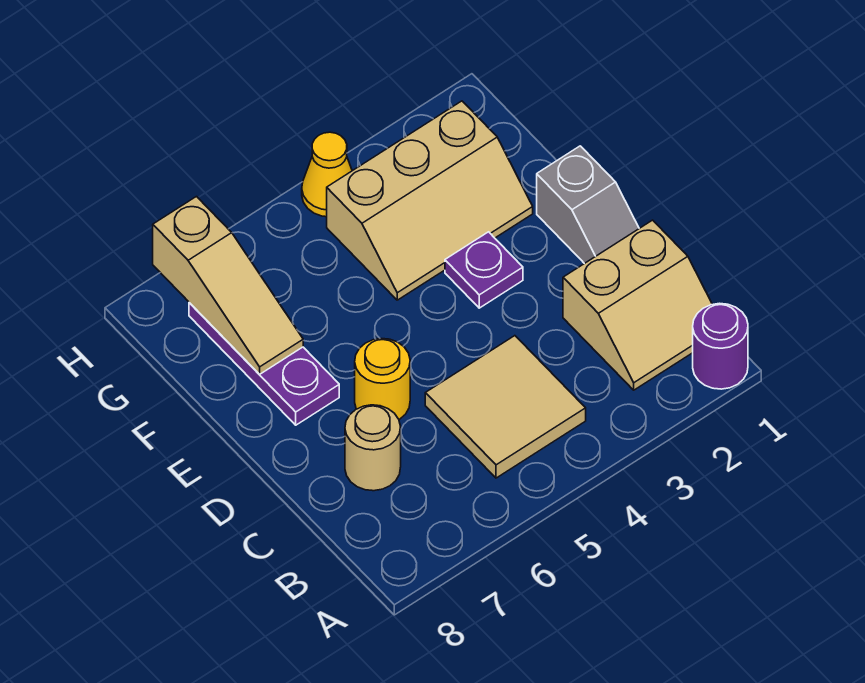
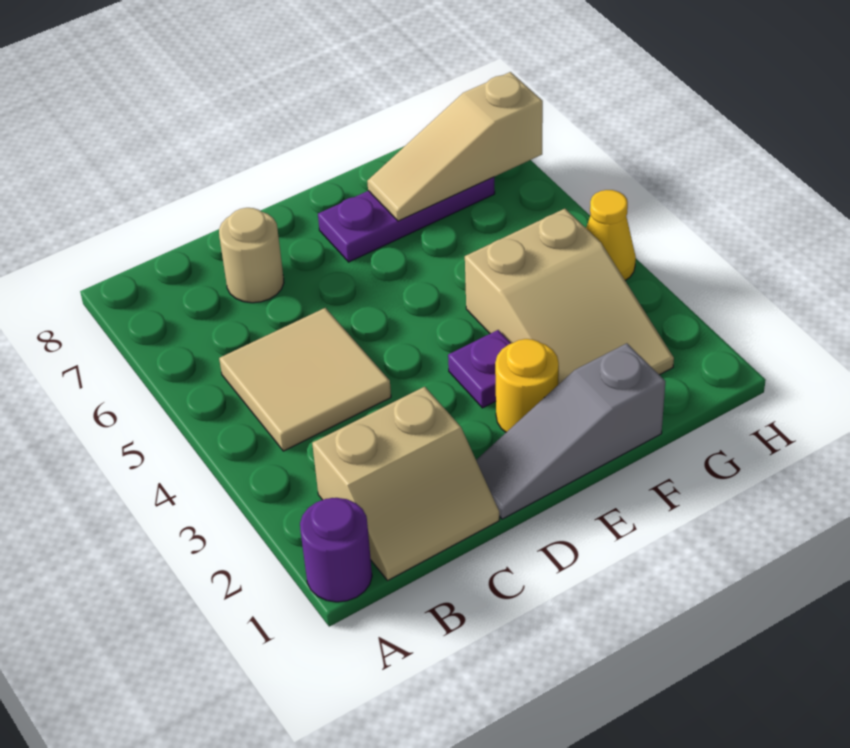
tan 2x2 slope [563,220,712,390] -> tan 2x2 slope turned to [312,387,499,581]
grey 1x2 slope [537,146,639,264] -> grey 1x3 slope [476,343,666,519]
yellow 1x1 round brick [355,339,410,419] -> yellow 1x1 round brick moved to [495,339,559,432]
tan 2x3 slope [327,101,533,300] -> tan 2x3 slope turned to [465,209,674,385]

